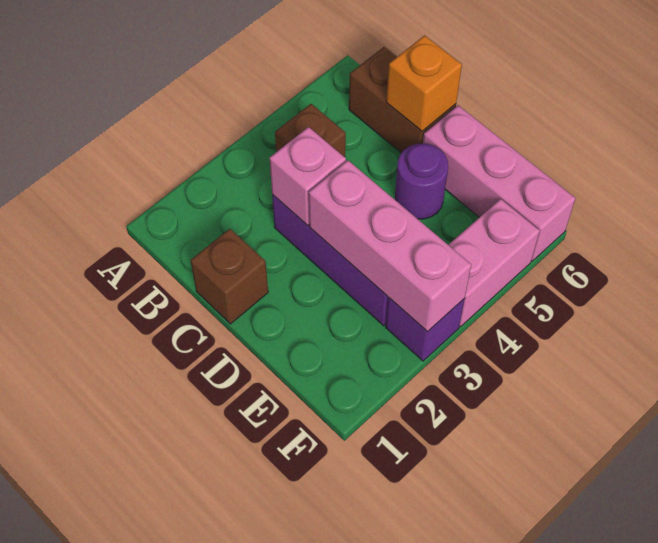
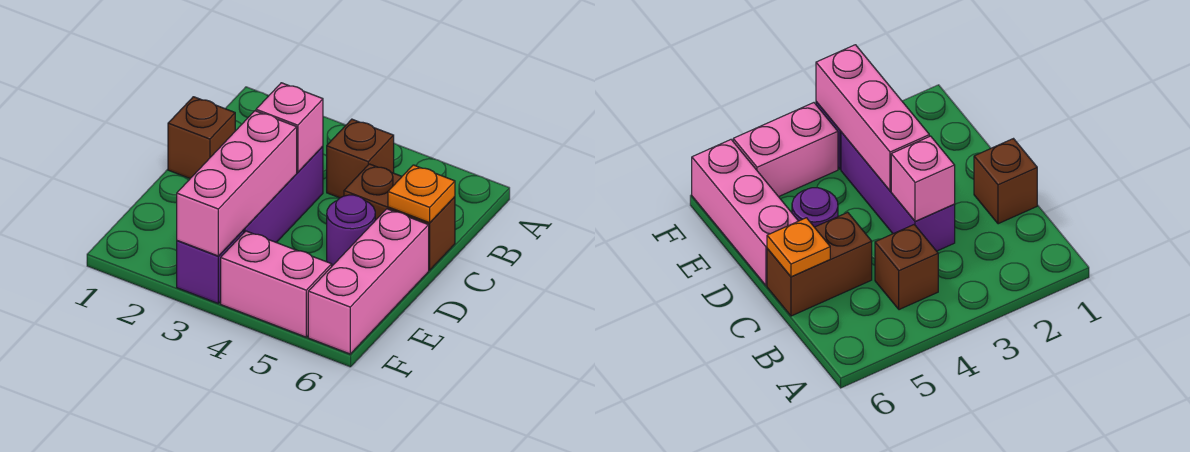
brown 1x2 brick [349,47,456,153] -> brown 1x2 brick turned to [344,164,455,270]
orange 1x1 brick [386,35,462,131] -> orange 1x1 plate [388,165,455,223]

